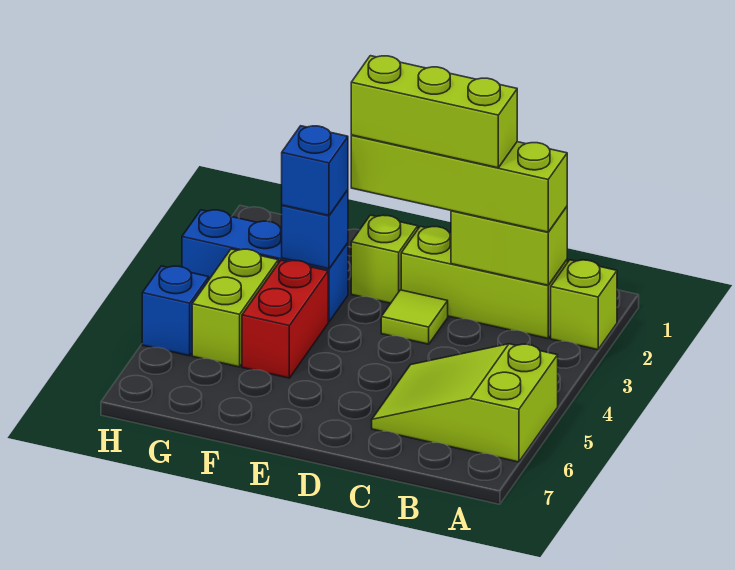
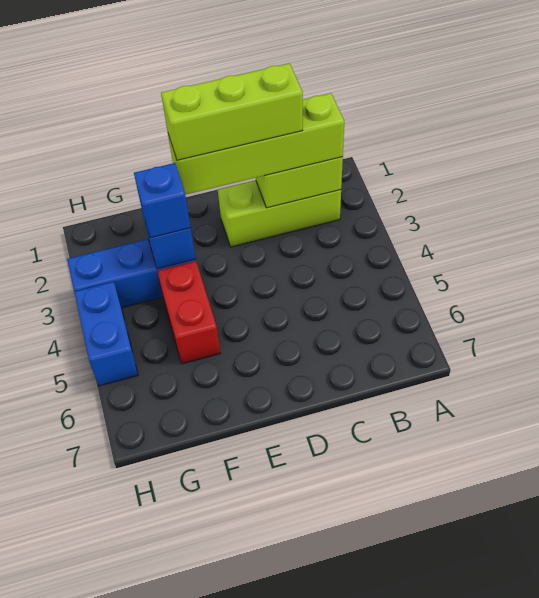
lime 1x1 brick [551,260,617,350] -> none
lime 2x3 slope [372,344,558,462] -> none
lime 1x1 tile [381,290,448,344] -> none
lime 1x1 brick [351,215,418,303] -> none
lime 1x2 brick [192,249,278,367] -> none
blue 1x1 brick [142,266,209,356] -> blue 1x2 brick [74,282,138,386]

